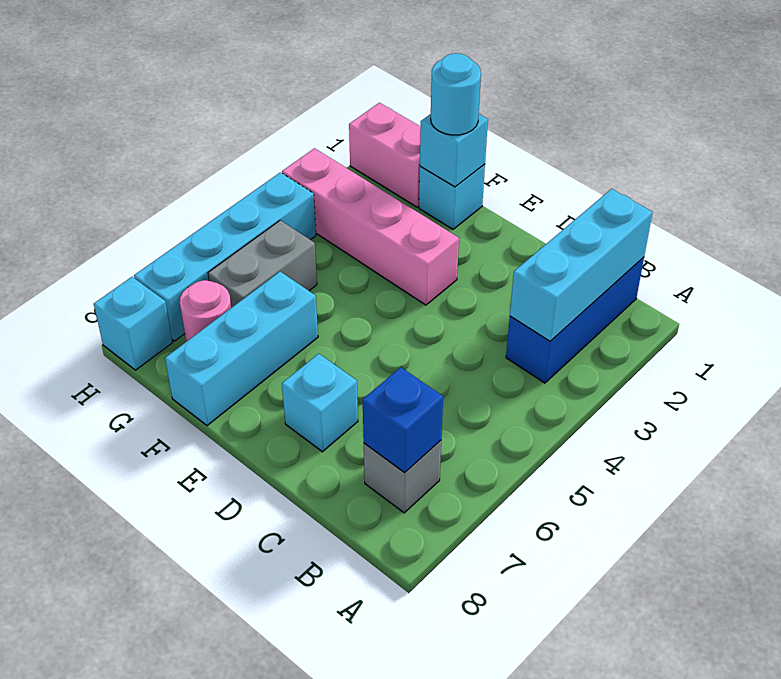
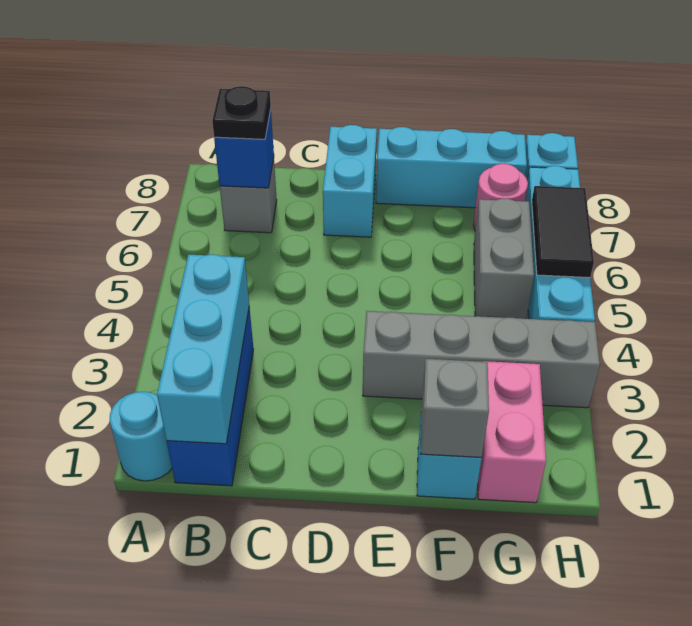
none -> black 1x1 plate [212,86,271,139]
cyan 1x1 brick [282,354,358,452] -> cyan 1x2 brick [323,125,377,237]
pink 1x4 brick [282,148,459,305] -> grey 1x4 brick [363,311,600,408]
cyan 1x1 brick [420,114,488,187] -> grey 1x1 brick [420,359,489,457]
cyan 1x1 round brick [431,53,481,135] -> cyan 1x1 round brick moved to [110,392,172,481]
cyan 1x3 brick [165,271,318,426] -> cyan 1x3 brick turned to [376,127,527,208]
pink 1x2 brick [349,103,421,207] -> pink 1x2 brick turned to [478,361,546,503]
none -> black 1x2 tile [532,186,594,278]

